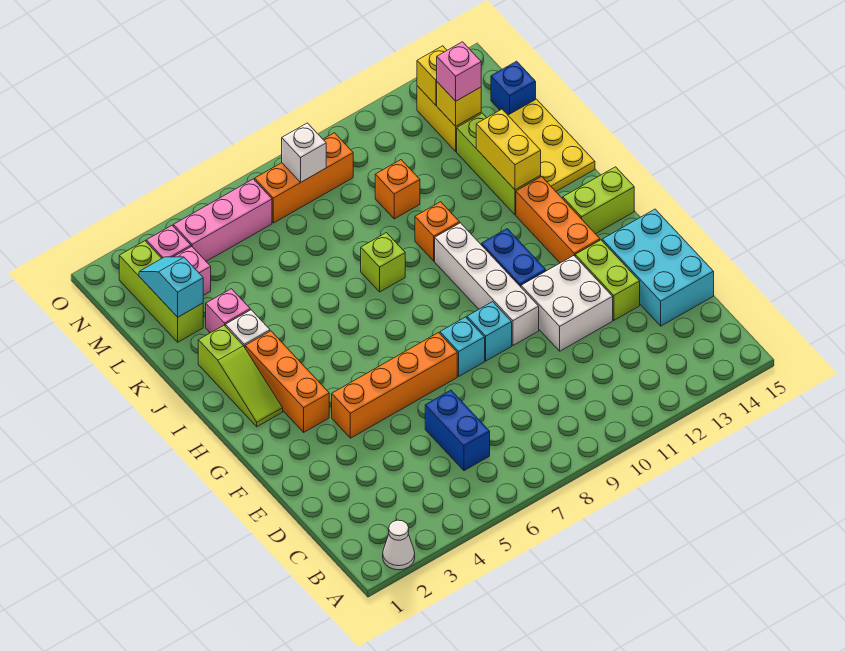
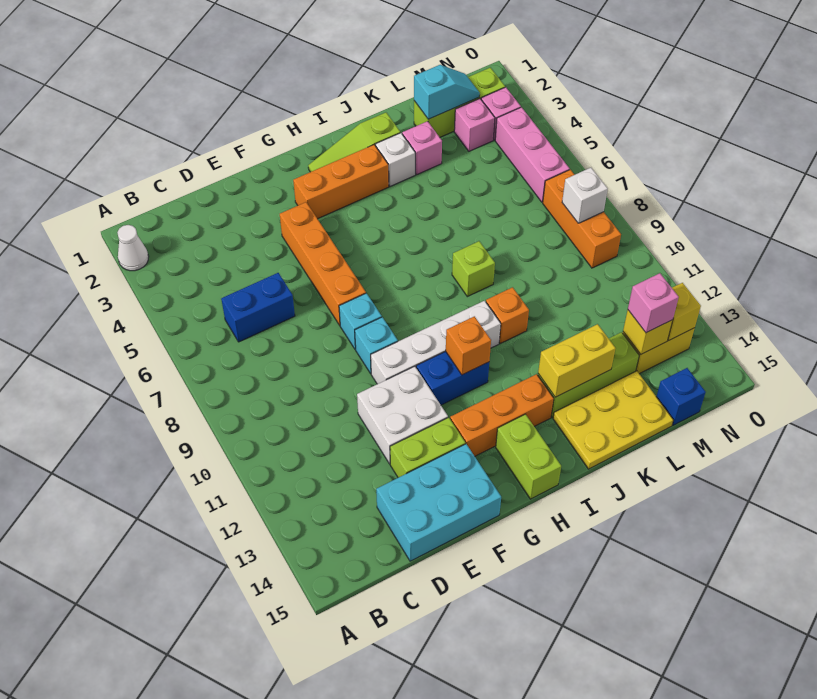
orange 1x1 brick [375,160,420,219] -> orange 1x1 brick moved to [446,316,491,375]

